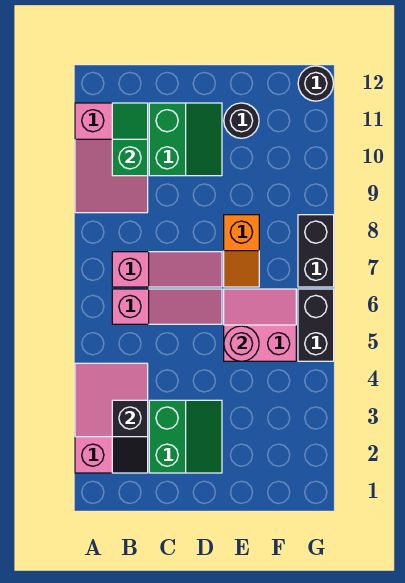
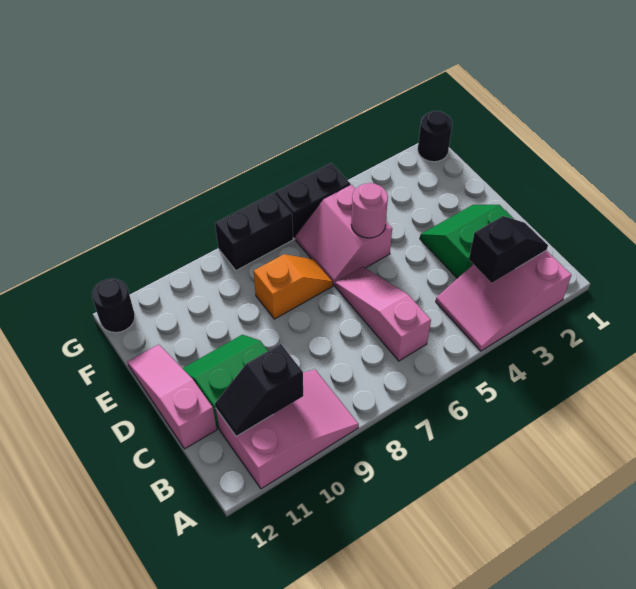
pink 1x3 slope [112,252,222,287] -> pink 1x3 slope moved to [128,344,217,449]
green 1x2 slope [112,103,148,176] -> black 1x2 slope [215,344,303,436]
black 1x1 round brick [224,103,259,138] -> black 1x1 round brick moved to [418,111,453,162]

